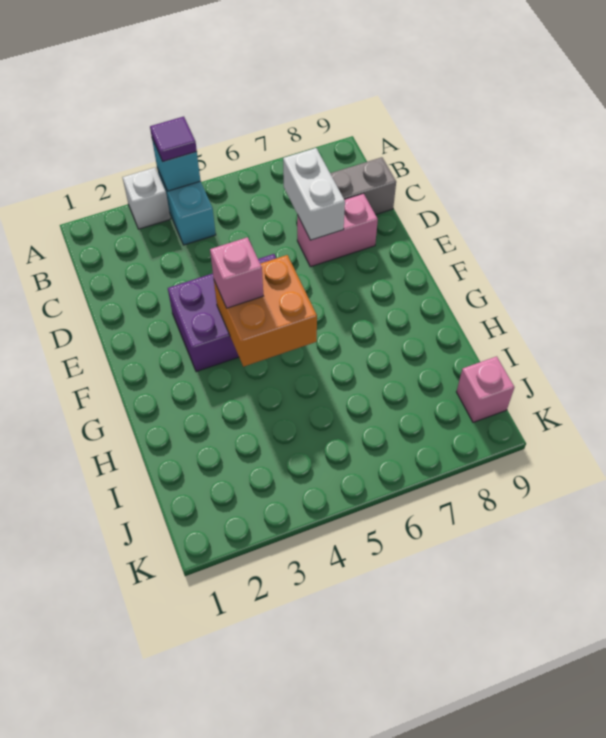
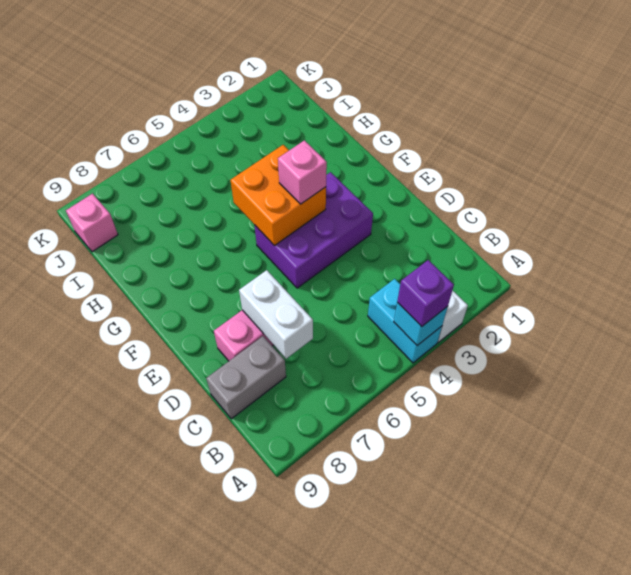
purple 1x1 tile [150,117,197,161] -> purple 1x1 brick [397,260,454,327]

